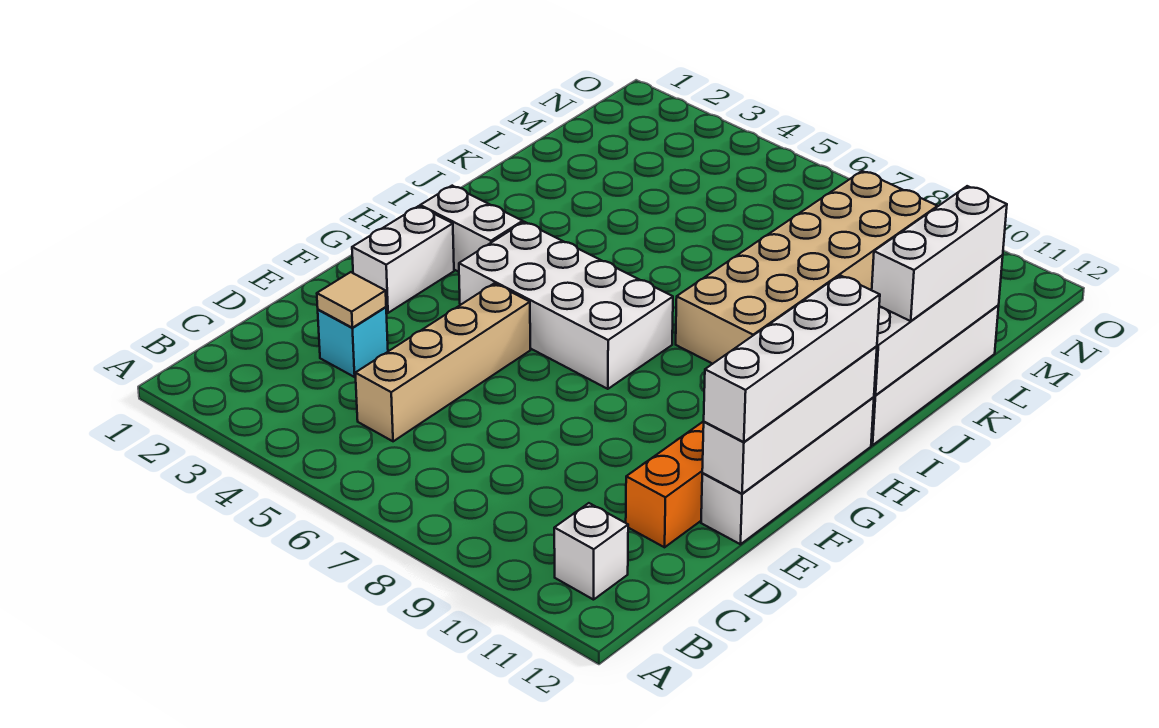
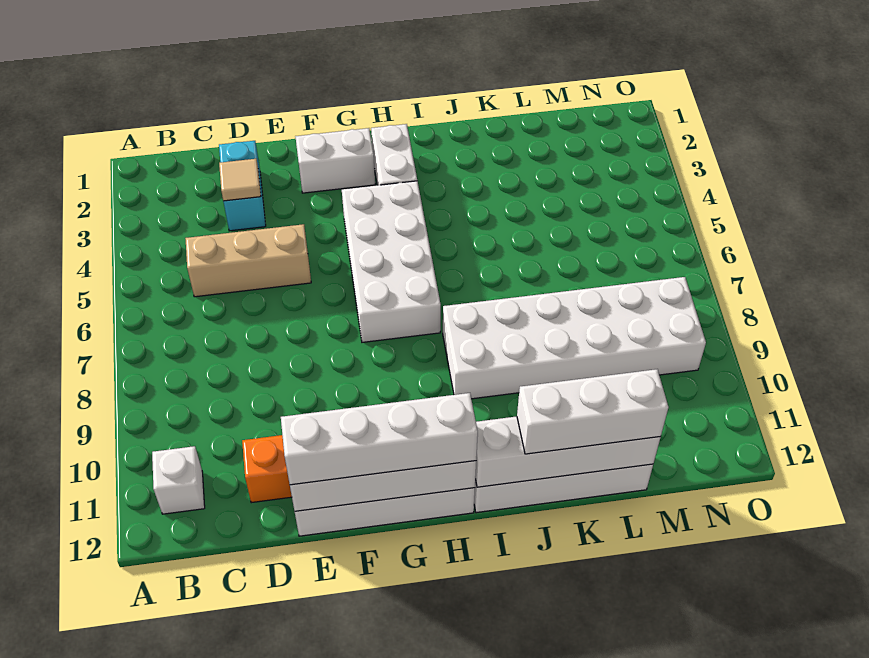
tan 1x4 brick [355,283,530,441] -> tan 1x3 brick [185,224,311,297]
cyan 1x1 brick [318,307,388,377] -> cyan 1x2 brick [219,141,266,231]
tan 2x6 brick [676,171,938,364] -> white 2x6 brick [443,277,706,399]

